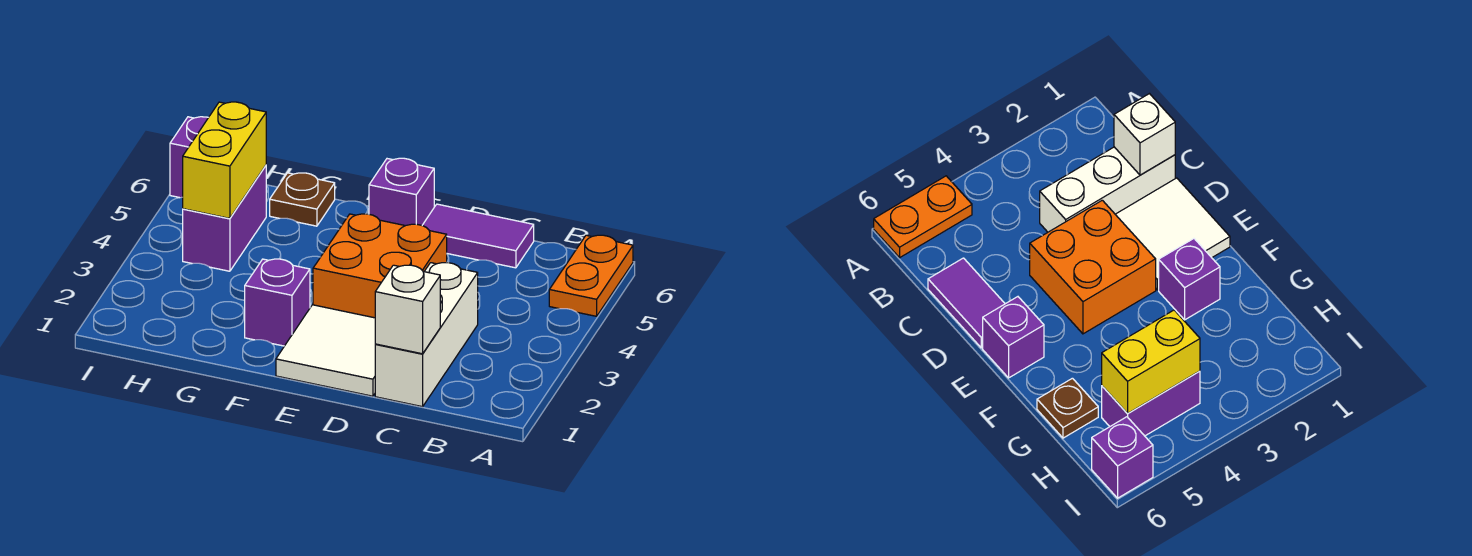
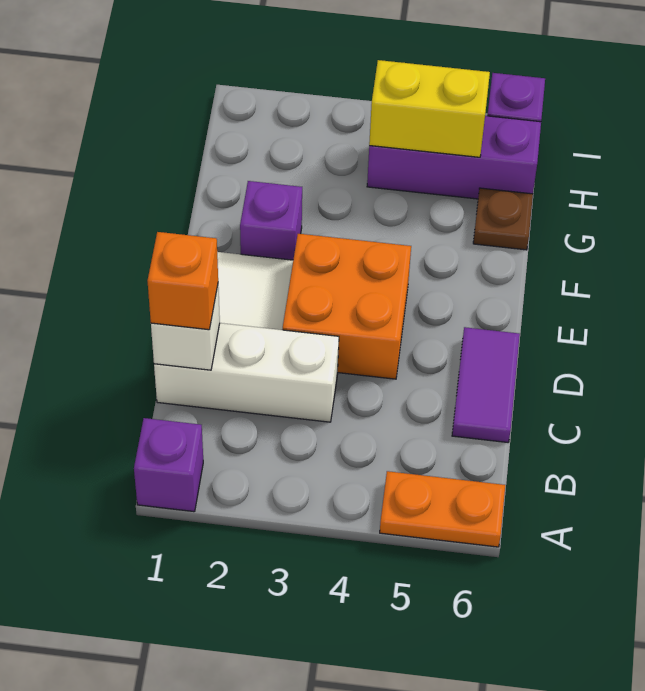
none -> orange 1x1 brick [148,232,218,330]
purple 1x1 brick [369,158,434,226] -> purple 1x1 brick moved to [134,418,203,512]
purple 1x2 brick [183,166,266,271] -> purple 1x3 brick [367,116,541,199]

